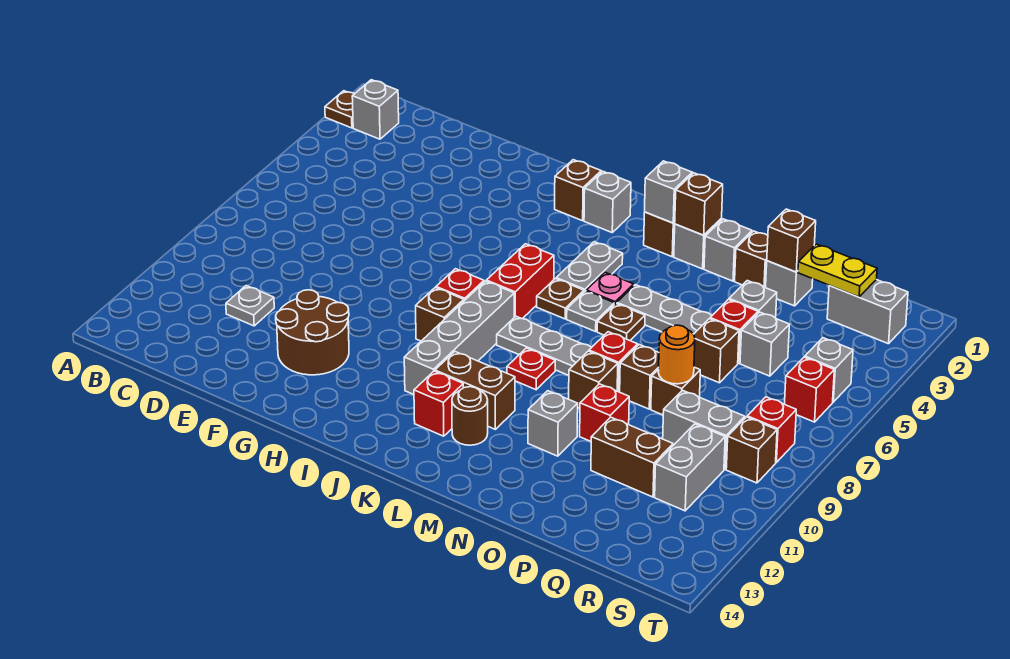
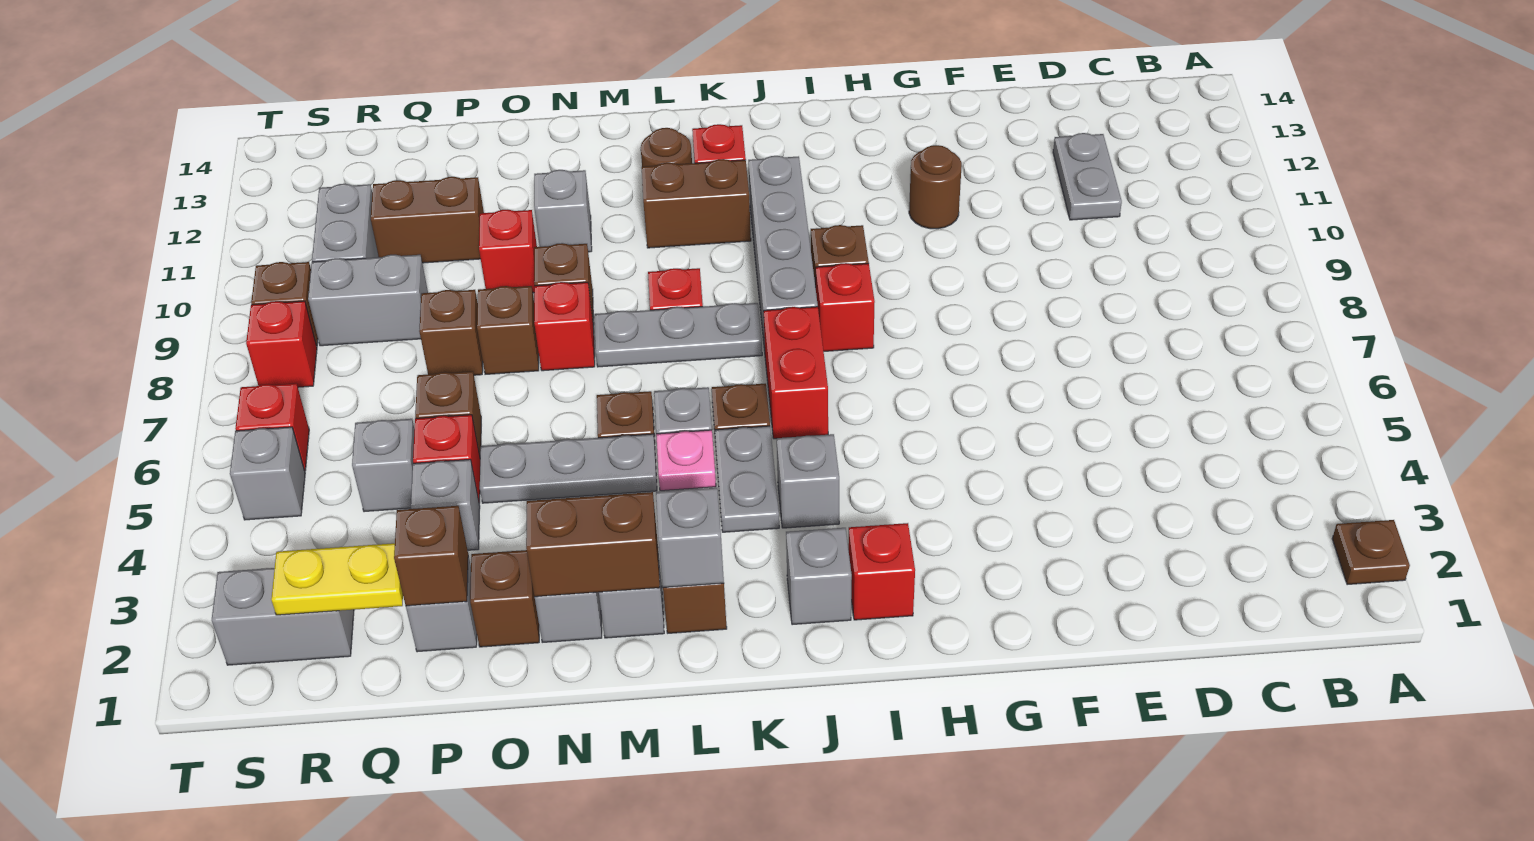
grey 1x1 brick [352,80,399,139] -> grey 1x1 brick moved to [777,434,839,528]
grey 1x1 plate [226,286,274,326] -> grey 1x2 plate [1053,133,1122,220]
brown 2x2 round brick [276,290,349,375] -> brown 1x1 round brick [909,145,962,229]
brown 1x1 brick [555,160,601,221] -> red 1x1 brick [848,523,915,620]
brown 1x1 brick [675,173,723,235] -> brown 1x2 brick [526,492,660,597]
orange 1x1 round brick [658,325,695,384] -> none

